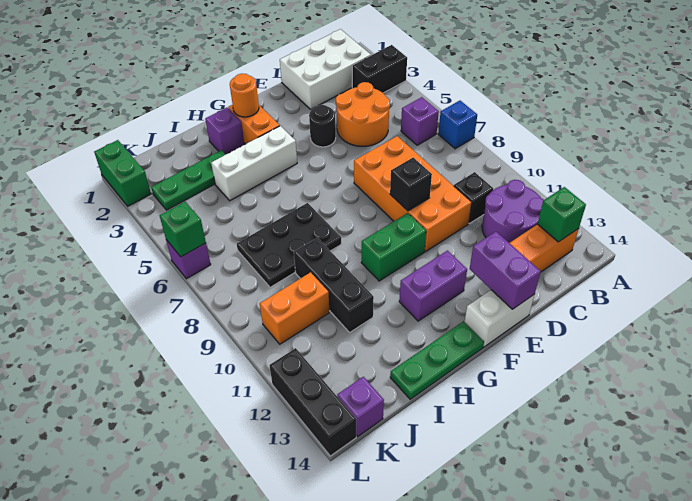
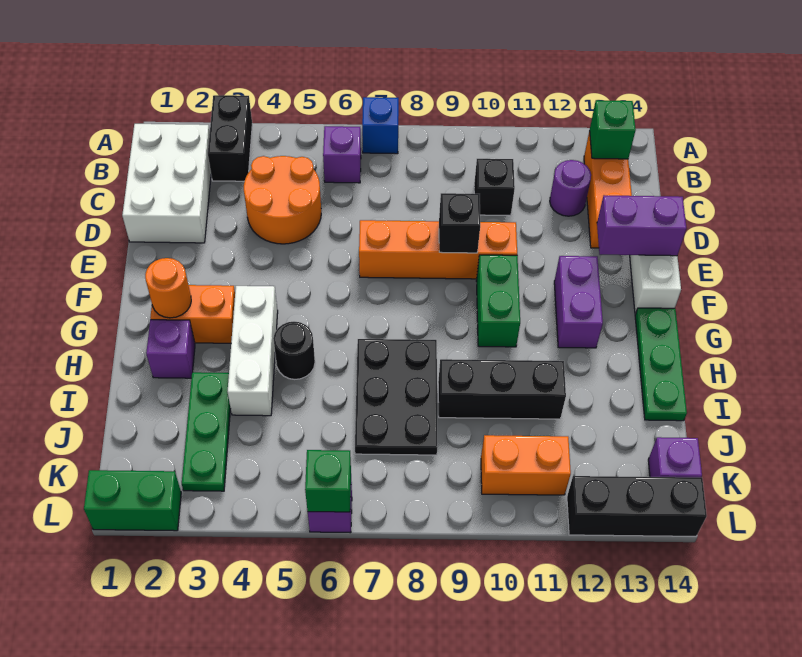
purple 2x2 round brick [482,180,543,243] -> purple 1x1 round brick [550,160,591,216]
orange 2x4 brick [354,136,472,252] -> orange 1x4 brick [359,220,517,279]
black 1x1 round brick [309,105,336,147] -> black 1x1 round brick moved to [273,322,315,379]
orange 1x2 brick [260,272,330,344] -> orange 1x2 brick turned to [481,435,571,495]

